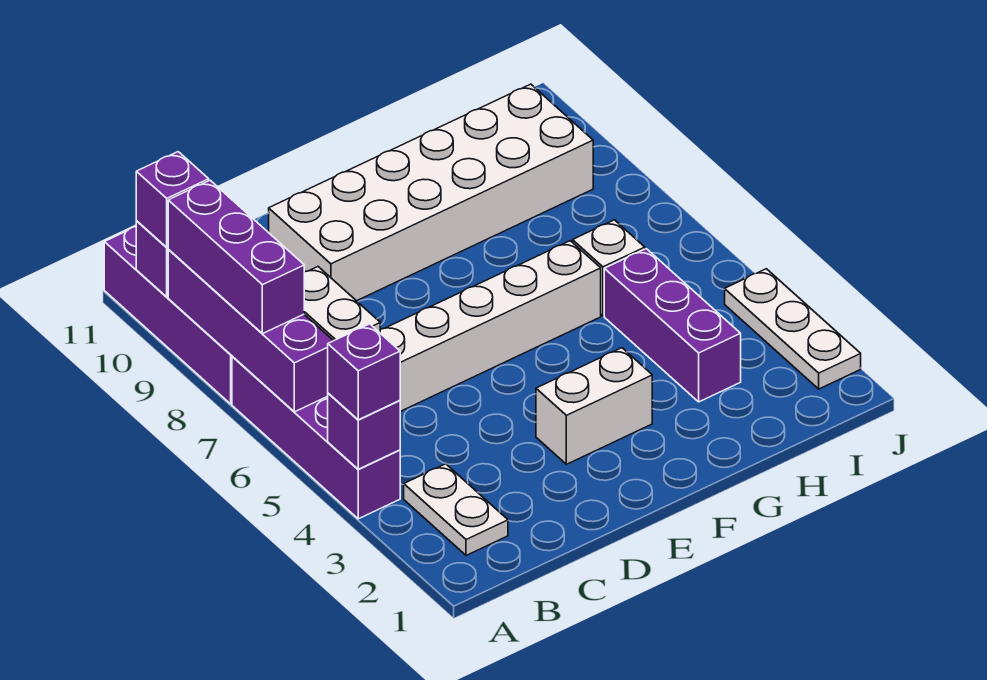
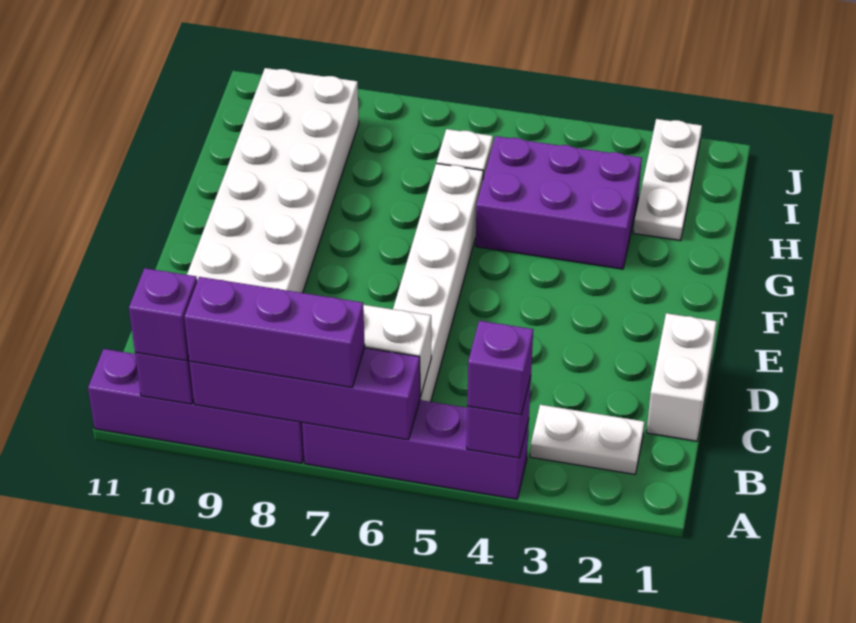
white 1x2 brick [536,348,652,464] -> white 1x2 brick moved to [646,313,717,441]
purple 1x3 brick [604,249,741,402] -> purple 2x3 brick [476,136,642,269]
white 1x3 plate [725,269,861,389] -> white 1x3 plate turned to [633,119,702,241]

